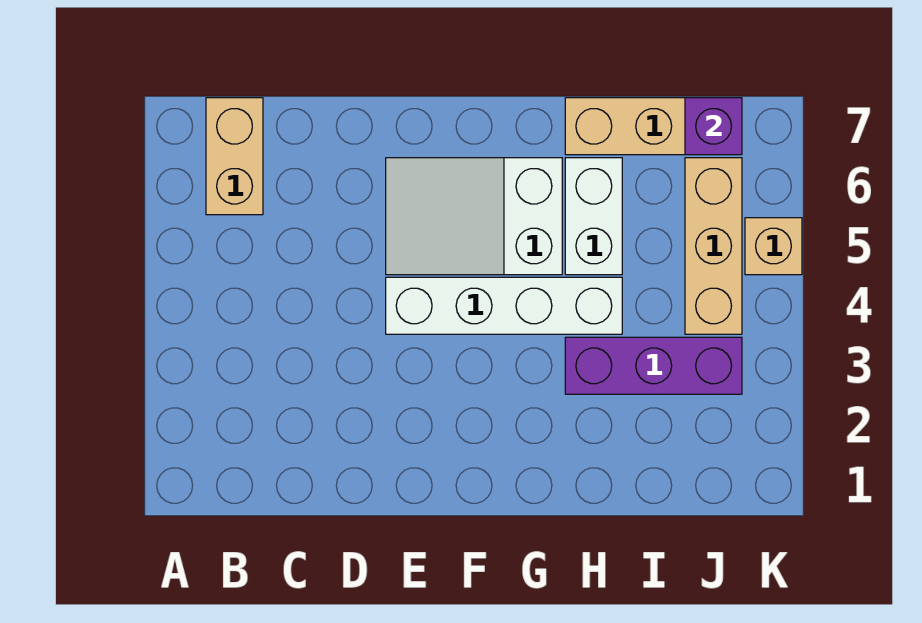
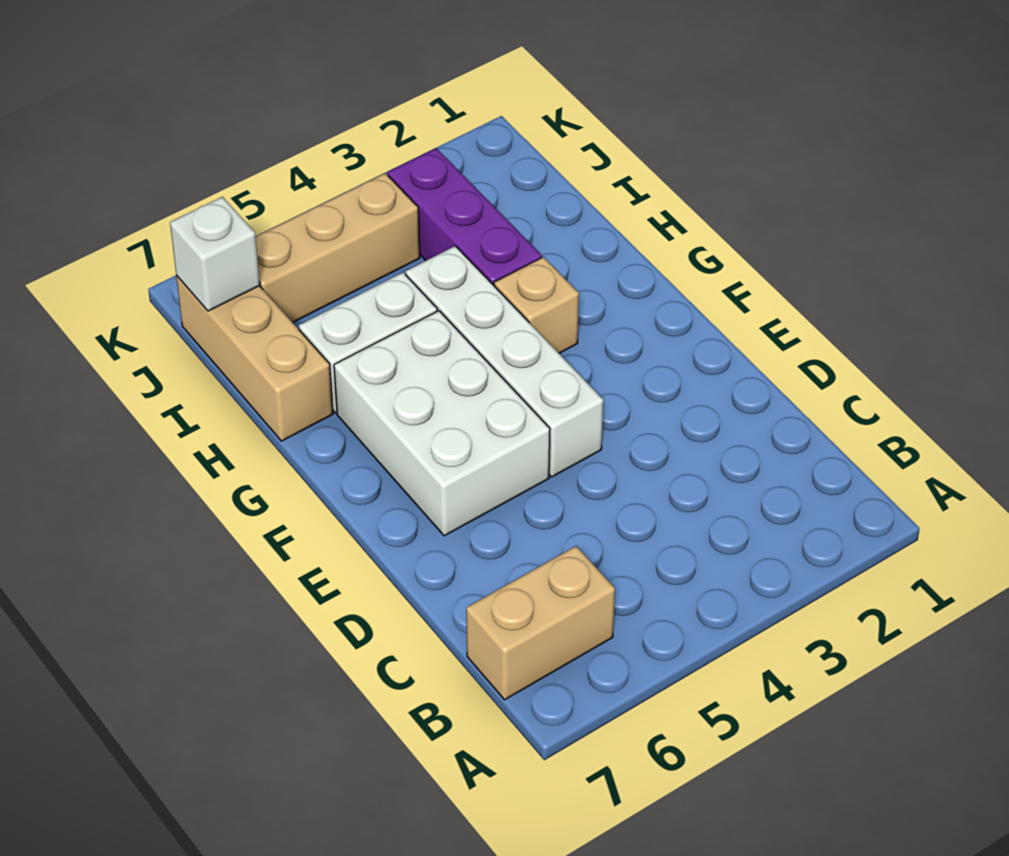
white 2x3 slope [386,158,562,275] -> white 2x3 brick [334,311,550,536]
purple 1x1 brick [685,98,742,155] -> white 1x1 brick [170,197,260,311]
tan 1x1 brick [745,218,802,275] -> tan 1x1 brick moved to [494,257,579,353]

